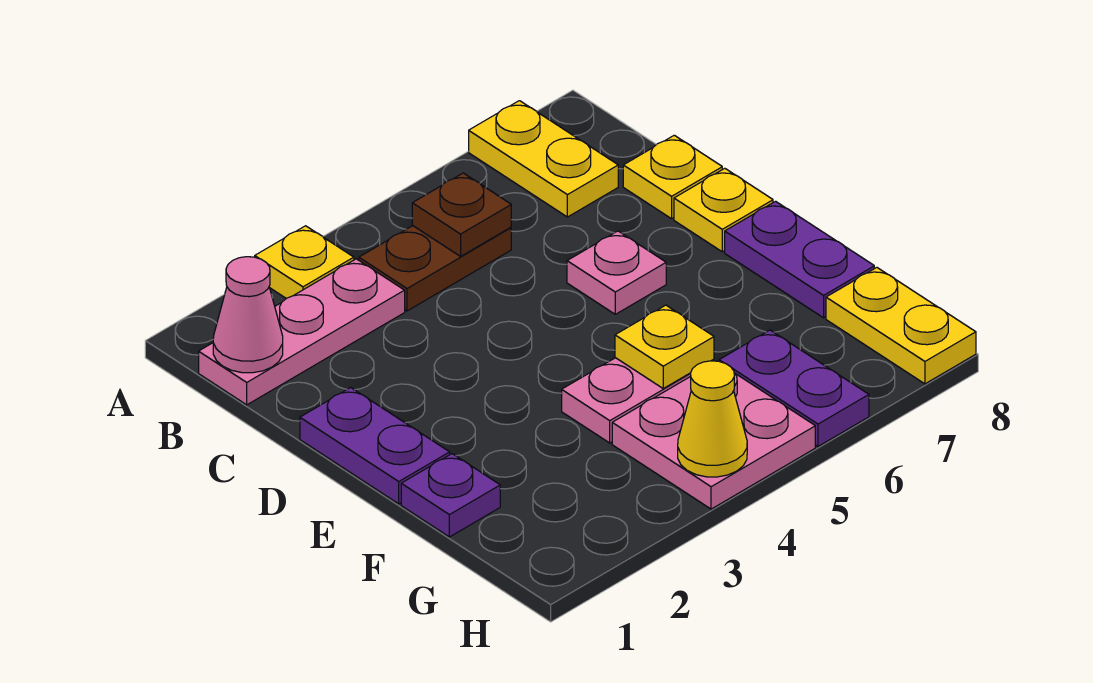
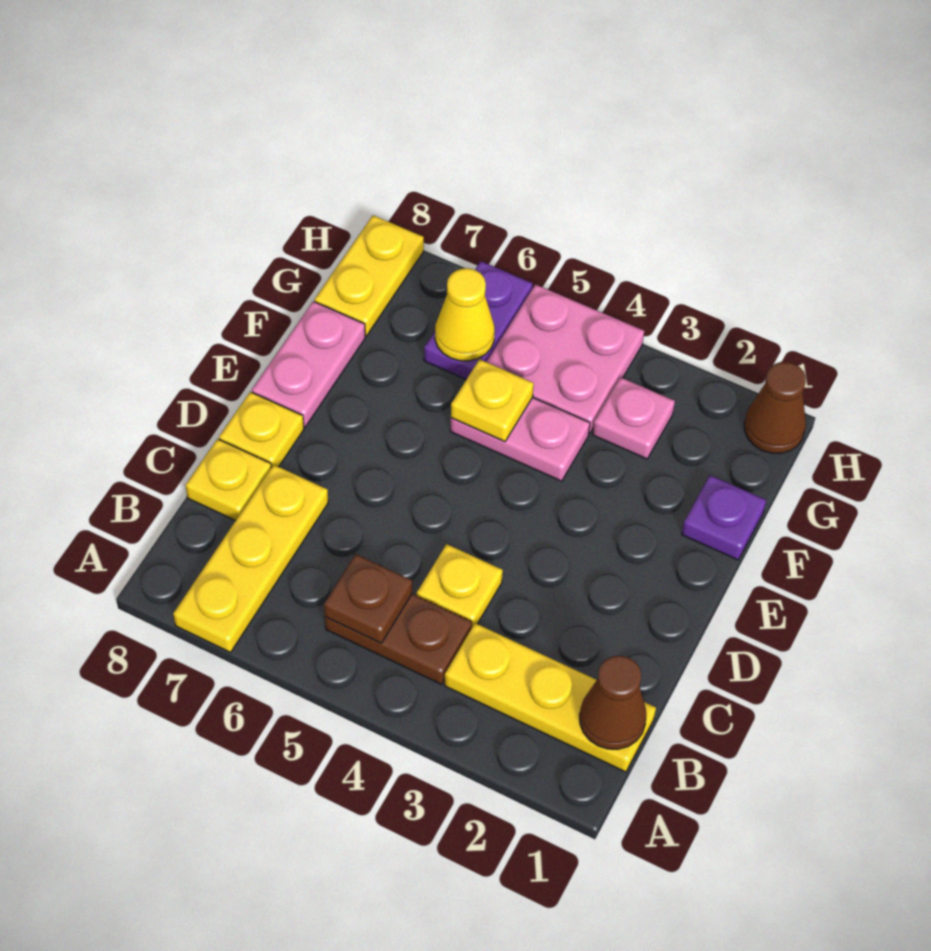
yellow 1x1 plate [255,226,354,298] -> yellow 1x1 plate moved to [417,544,503,627]
yellow 1x2 plate [469,101,618,217] -> yellow 1x3 plate [173,465,328,652]
pink 1x3 plate [199,259,405,405] -> yellow 1x3 plate [445,623,656,772]
pink 1x1 cone [213,257,283,373] -> brown 1x1 cone [580,656,646,749]
purple 1x2 plate [300,388,450,504] -> none
pink 1x1 plate [567,231,666,314] -> pink 1x1 plate moved to [593,377,675,459]
purple 1x2 plate [725,201,874,318] -> pink 1x2 plate [252,301,365,427]
none -> brown 1x1 cone [744,362,806,453]
yellow 1x1 cone [678,361,747,477] -> yellow 1x1 cone moved to [435,268,495,361]

